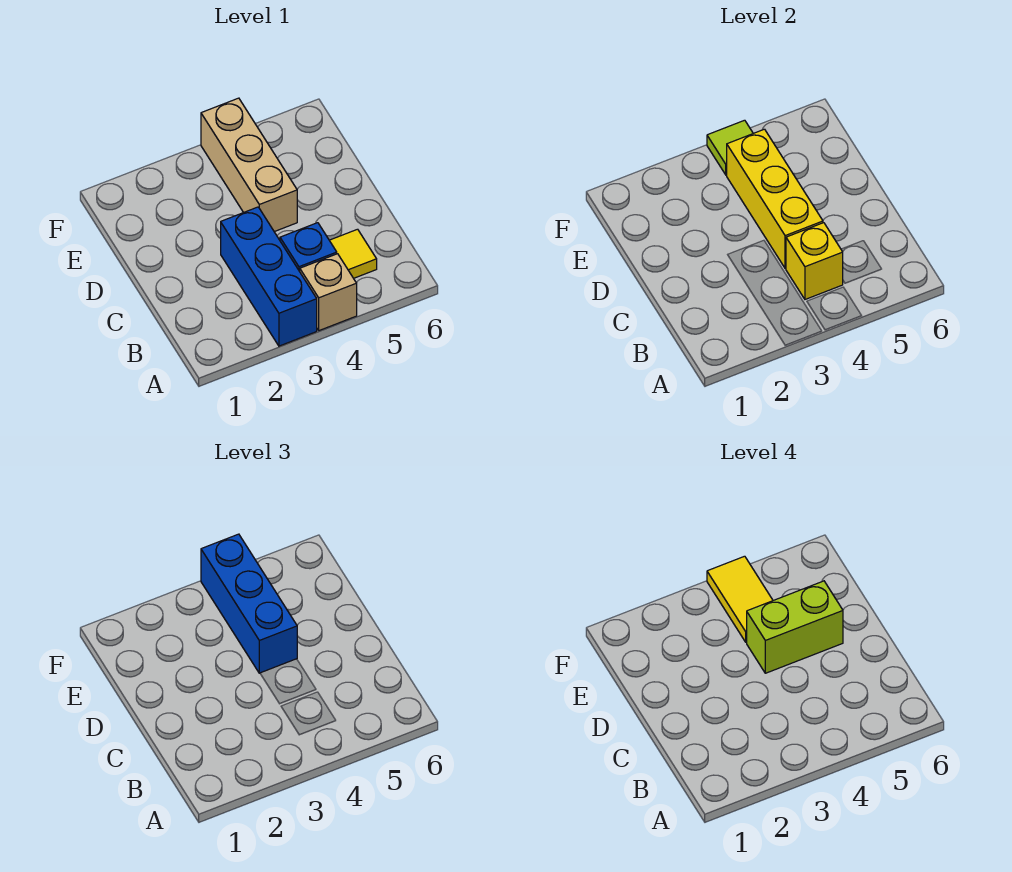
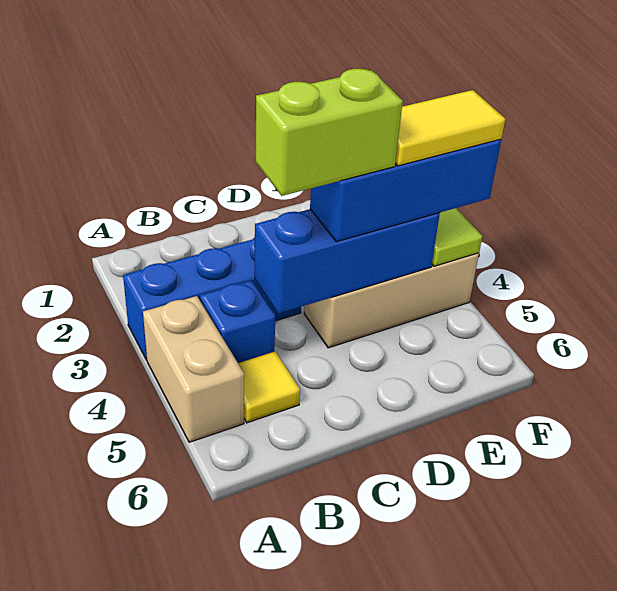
tan 1x1 brick [300,254,357,331] -> tan 1x2 brick [143,296,244,442]
yellow 1x1 brick [786,223,843,299] -> none
yellow 1x3 brick [727,129,823,268] -> blue 1x3 brick [254,209,440,314]
lime 1x2 brick [747,581,843,673] -> lime 1x2 brick turned to [255,69,403,196]

